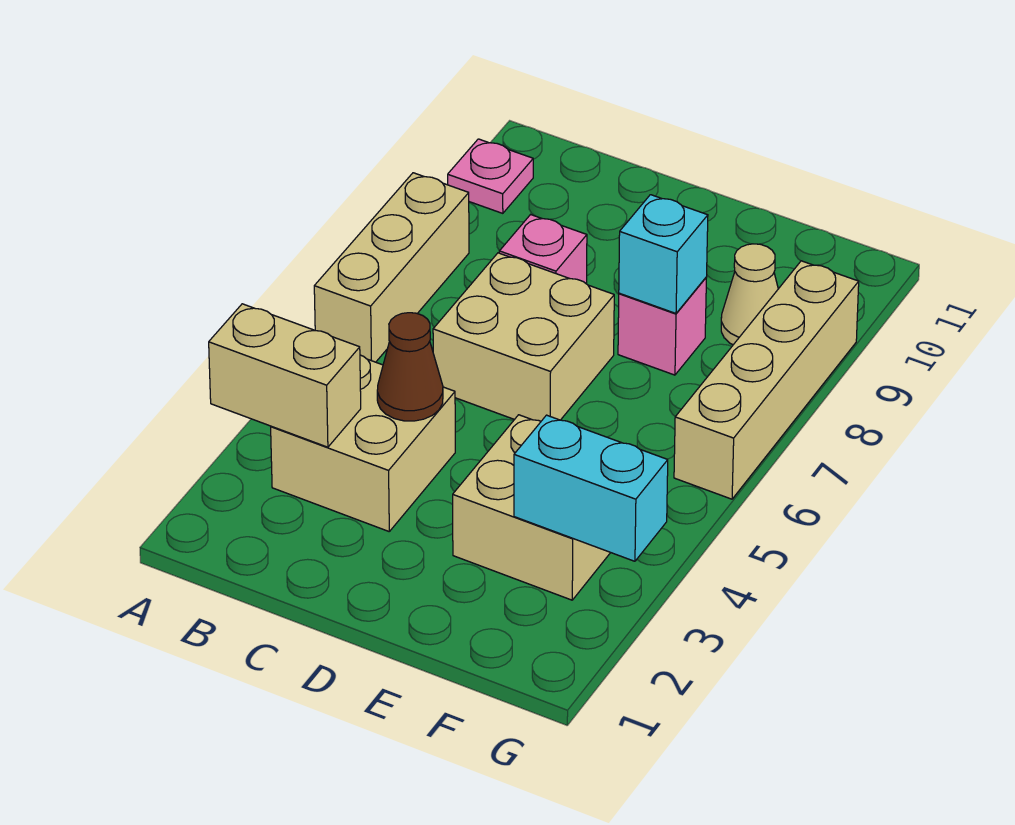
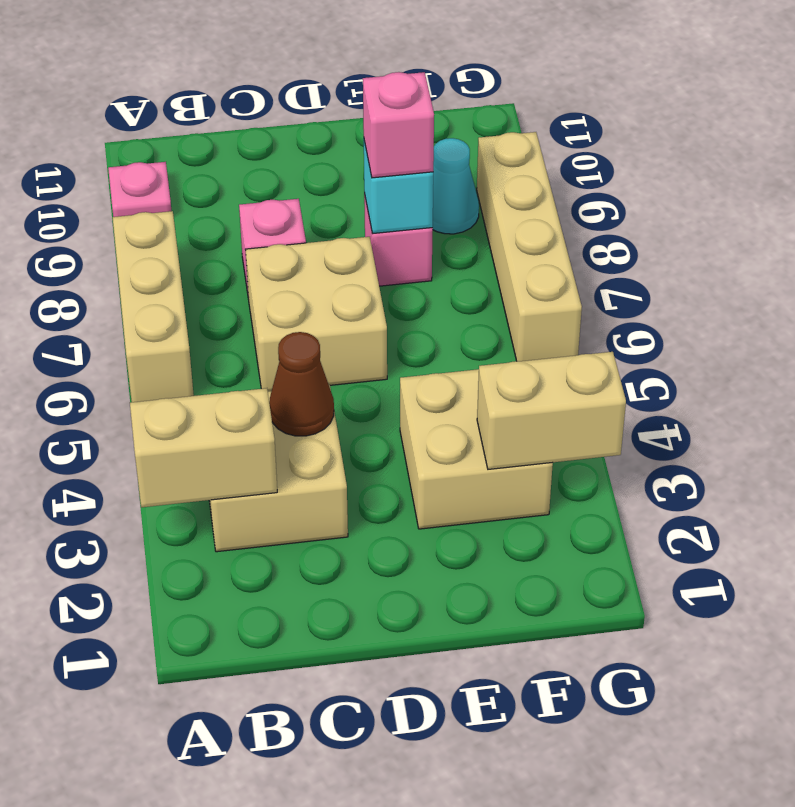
none -> pink 1x1 brick [363,72,434,178]
cyan 1x2 brick [514,415,668,561] -> tan 1x2 brick [477,352,626,469]
tan 1x1 cone [721,244,778,345] -> cyan 1x1 cone [433,138,479,234]

